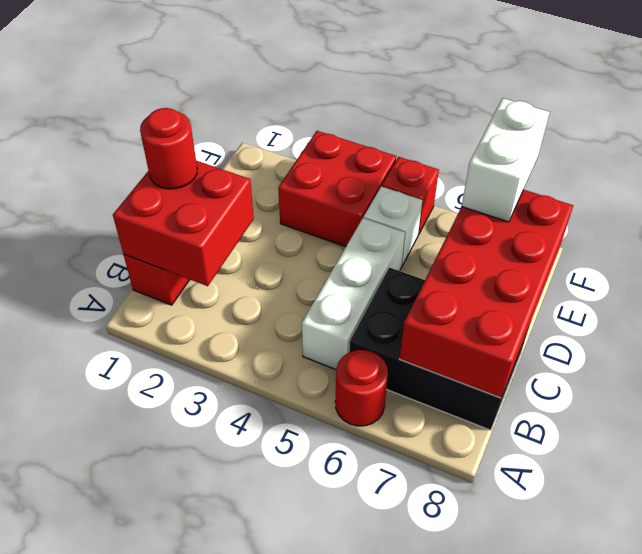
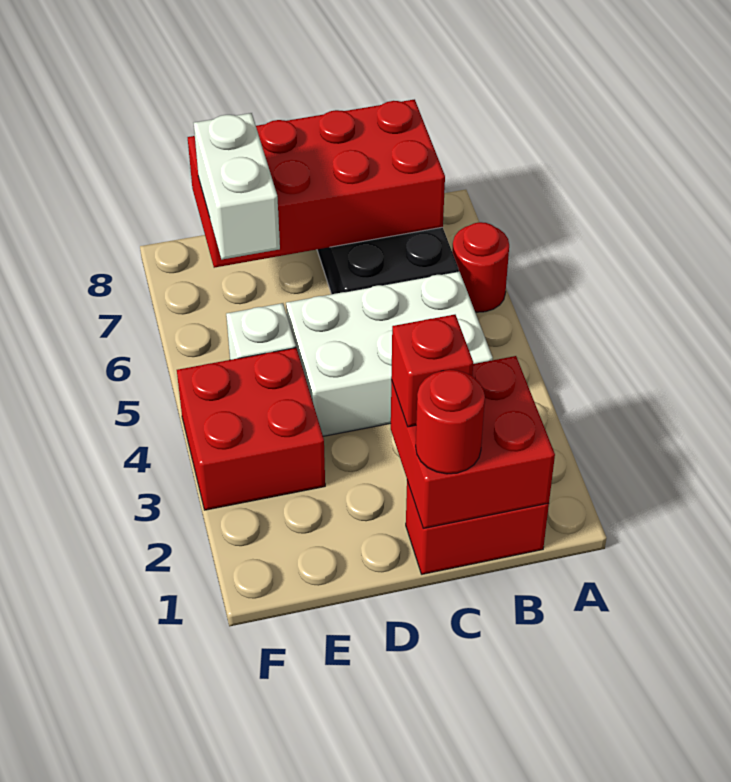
white 1x3 brick [302,218,405,369] -> white 2x3 brick [286,271,493,436]
white 1x2 brick [462,98,550,222] -> white 1x2 brick turned to [194,113,280,260]
red 1x1 brick [382,157,439,235] -> red 1x1 brick moved to [391,315,473,427]

